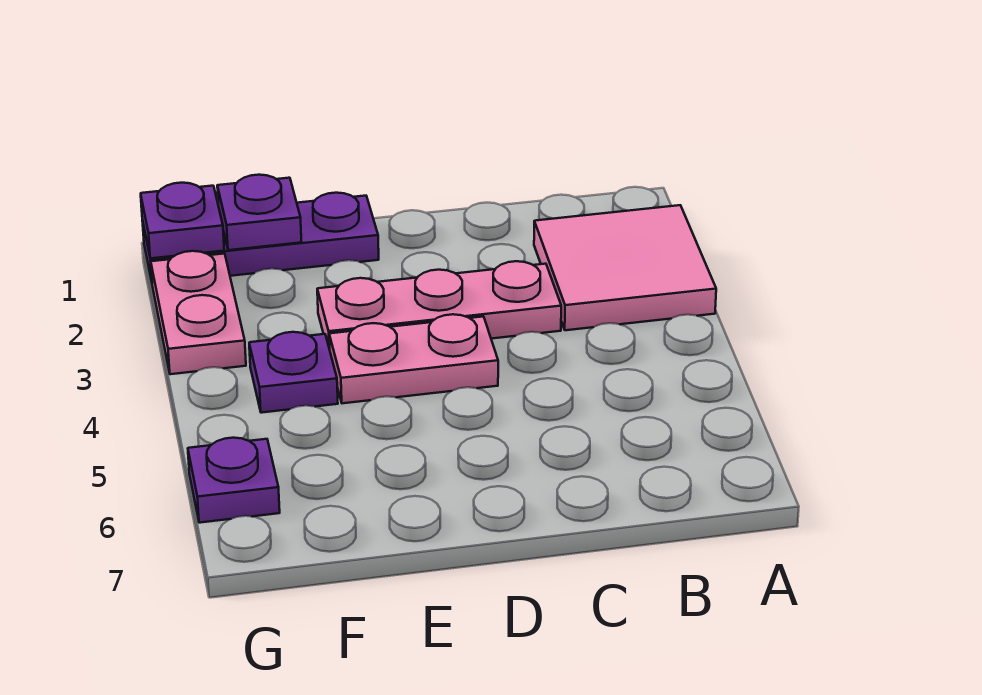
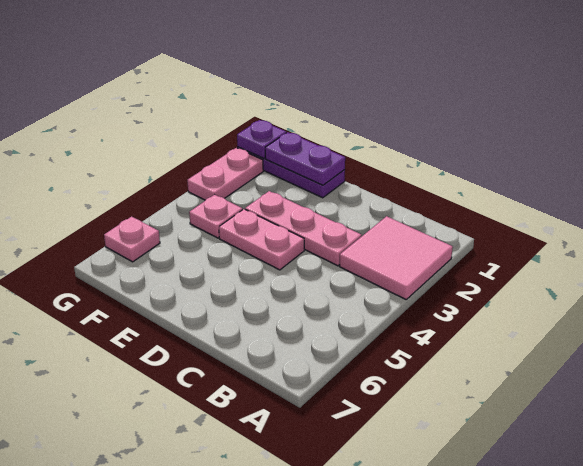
purple 1x1 plate [217,175,301,250] -> purple 1x2 plate [265,132,345,185]
purple 1x1 plate [249,332,338,413] -> pink 1x1 plate [189,194,243,238]
purple 1x1 plate [188,438,280,523] -> pink 1x1 plate [104,217,160,262]

